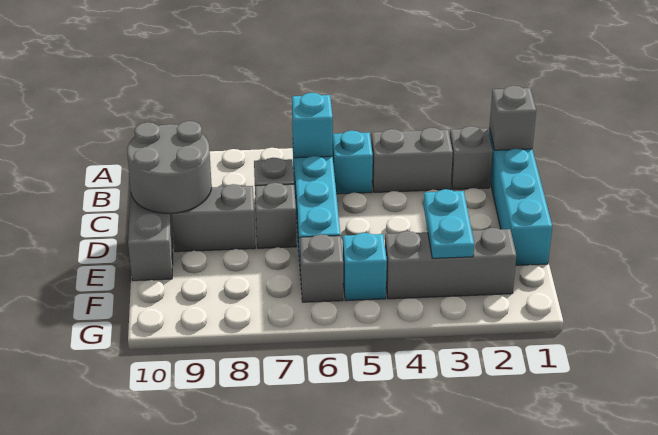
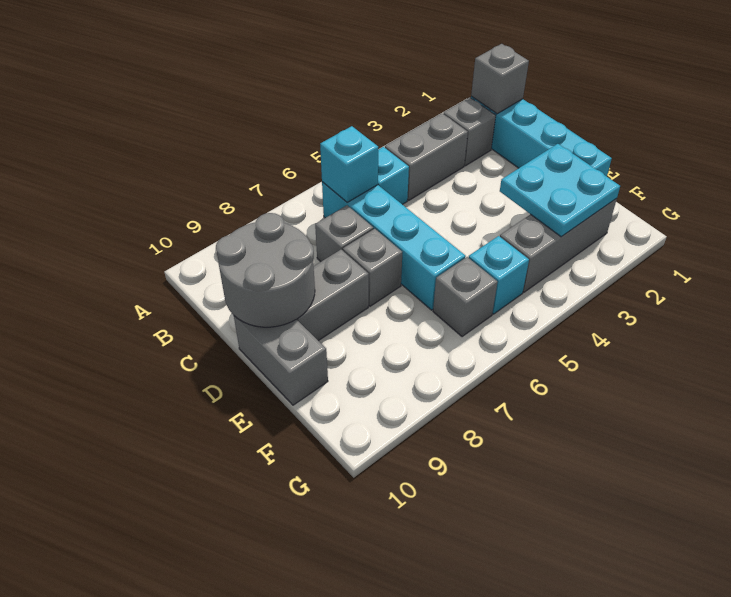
cyan 1x2 plate [423,189,474,258] -> cyan 2x2 plate [500,144,620,237]

